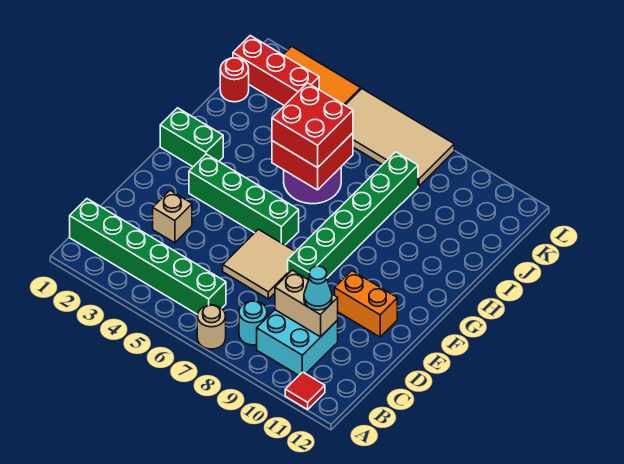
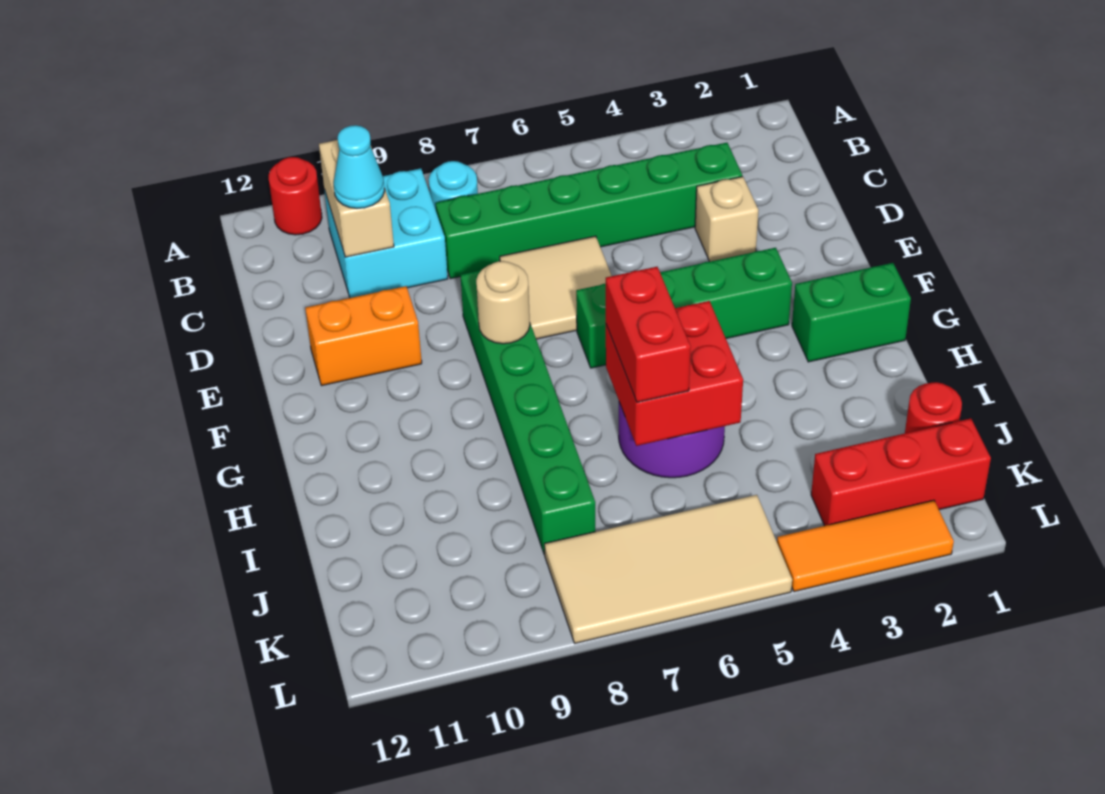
tan 1x1 round brick [197,305,226,349] -> tan 1x1 round brick moved to [476,261,530,344]
red 1x1 tile [285,372,325,409] -> red 1x1 round brick [269,157,322,235]
green 1x6 brick [70,199,226,315] -> green 1x6 brick moved to [436,143,742,279]
tan 1x2 brick [275,270,338,337] -> tan 1x2 brick turned to [319,140,394,257]
red 2x2 brick [272,83,353,168] -> red 1x2 brick [606,267,691,402]

